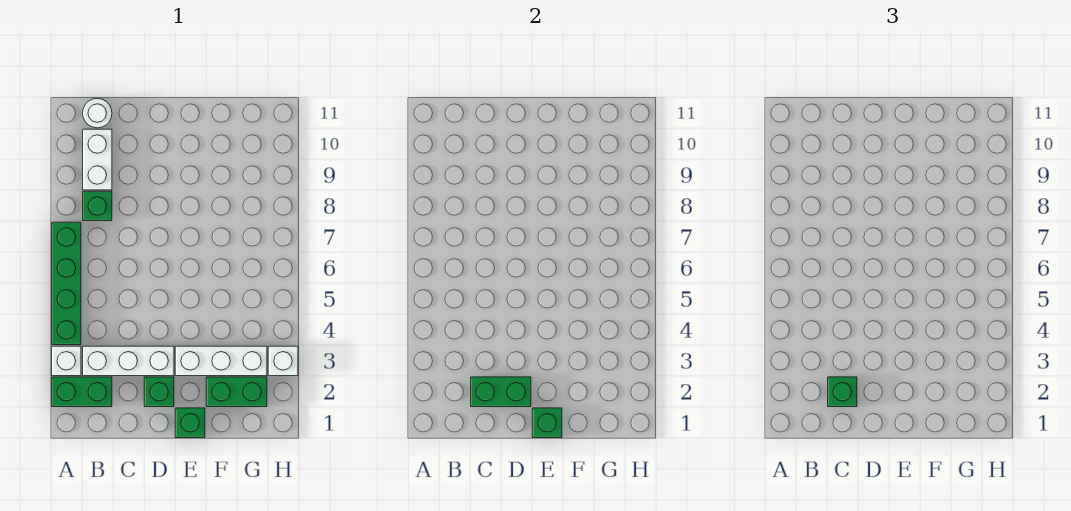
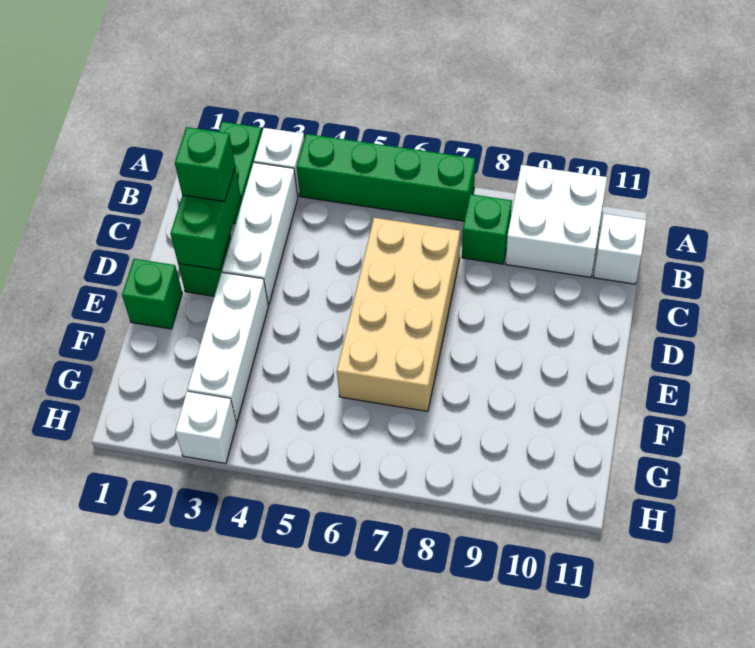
white 1x2 brick [83,129,112,190] -> white 2x2 brick [506,165,607,277]
white 1x1 round brick [83,98,112,128] -> white 1x1 brick [593,214,646,284]
none -> tan 2x4 brick [337,218,460,411]
green 1x1 brick [532,408,562,438] -> none
green 1x2 brick [206,377,267,407] -> none

